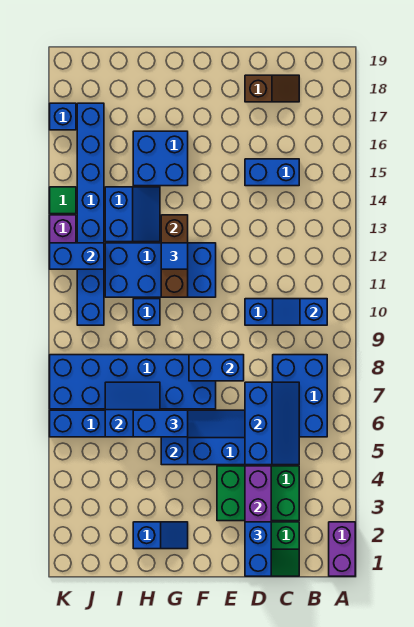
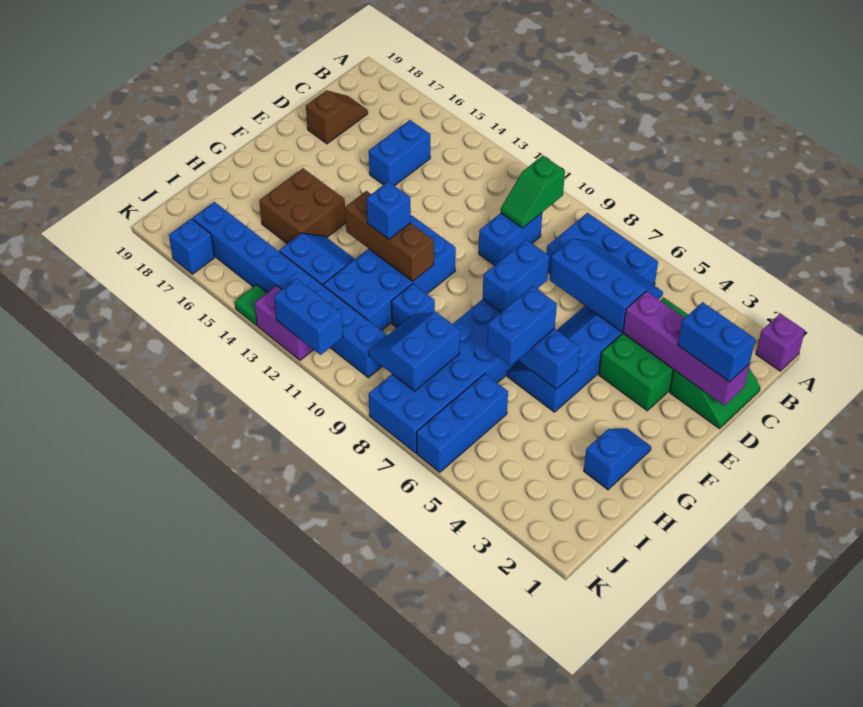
purple 1x2 brick [329,522,355,576] -> purple 1x1 brick [756,314,805,371]
blue 1x2 slope [273,299,327,325] -> green 1x2 slope [501,156,565,228]
blue 1x1 tile [161,243,188,269] -> blue 1x1 brick [366,181,411,239]
blue 2x2 brick [133,131,188,186] -> brown 2x2 brick [259,168,346,244]
blue 2x2 slope [105,382,160,437] -> blue 2x2 slope moved to [368,312,460,391]
blue 1x2 brick [50,243,104,269] -> blue 1x2 brick turned to [274,278,343,355]

